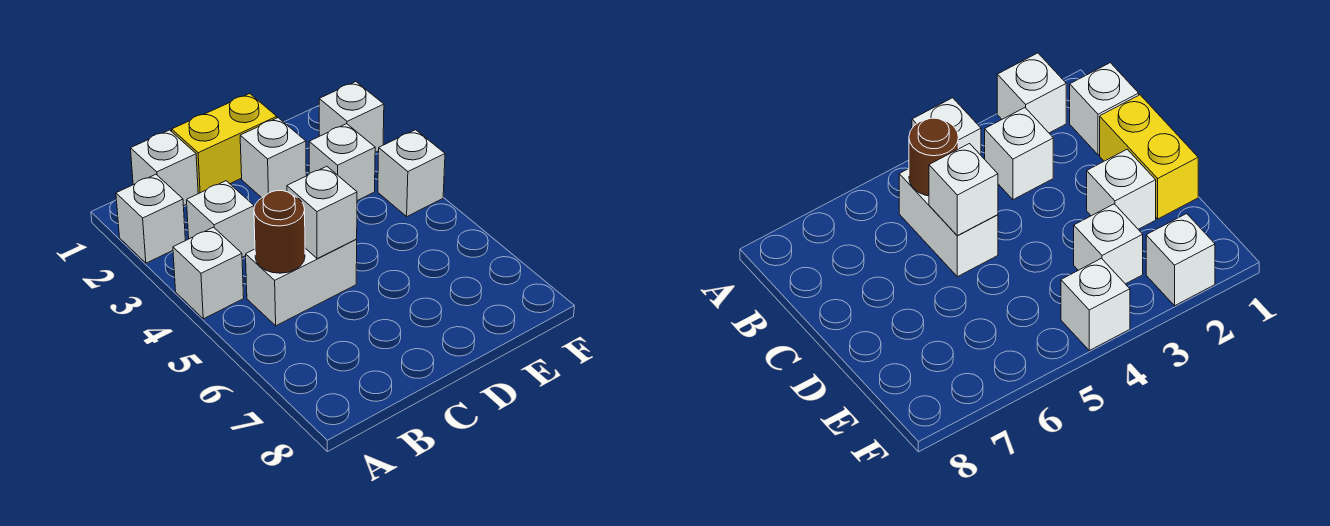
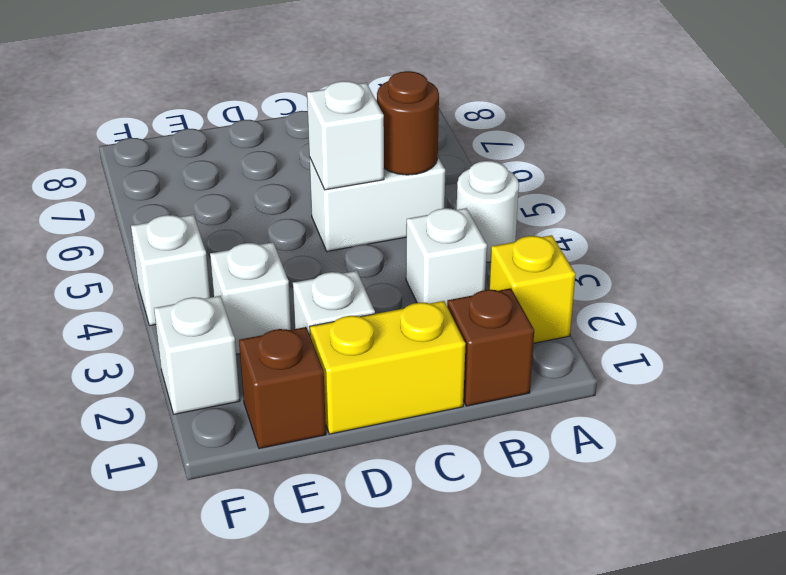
white 1x1 brick [116,174,185,263] -> yellow 1x1 brick [489,235,576,343]
white 1x1 brick [173,227,244,319] -> white 1x1 round brick [457,161,519,262]
white 1x1 brick [131,130,198,206] -> brown 1x1 brick [447,288,534,406]
none -> brown 1x1 brick [239,327,326,449]

